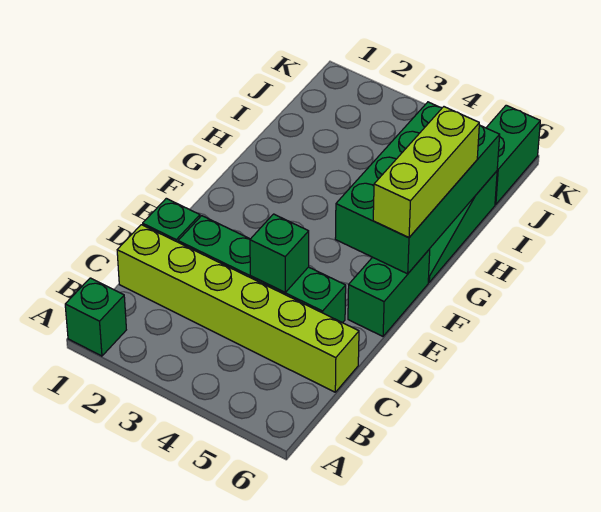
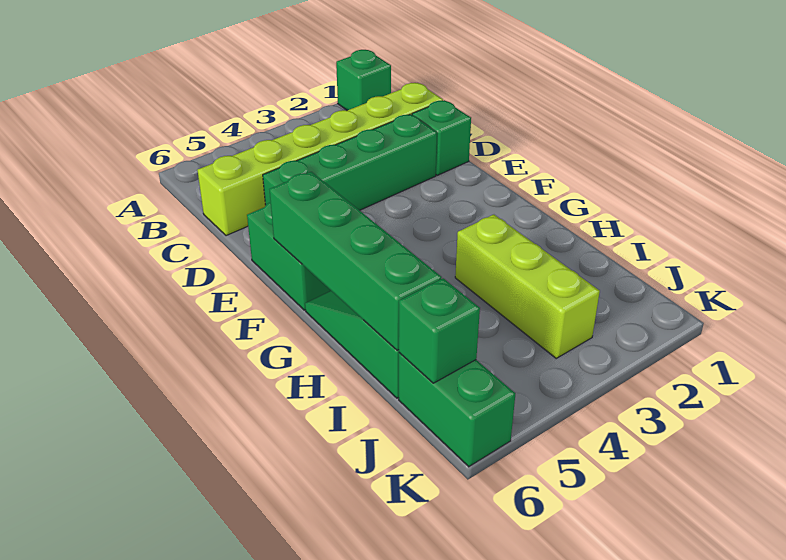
green 1x1 brick [250,214,309,292] -> green 1x1 brick moved to [399,278,480,383]
green 2x4 brick [335,102,500,274] -> green 1x4 brick [269,172,442,350]
lime 1x3 brick [373,107,479,238] -> lime 1x3 brick moved to [455,215,600,358]

